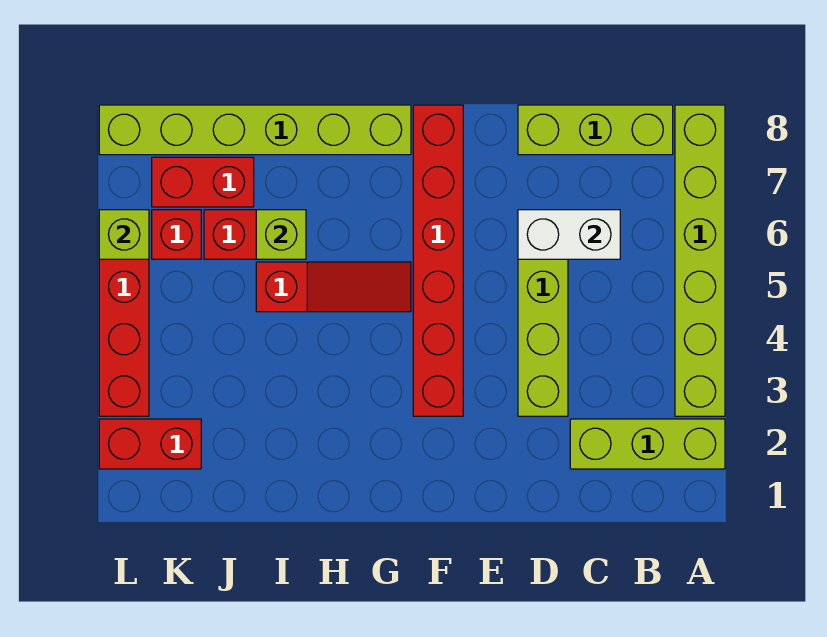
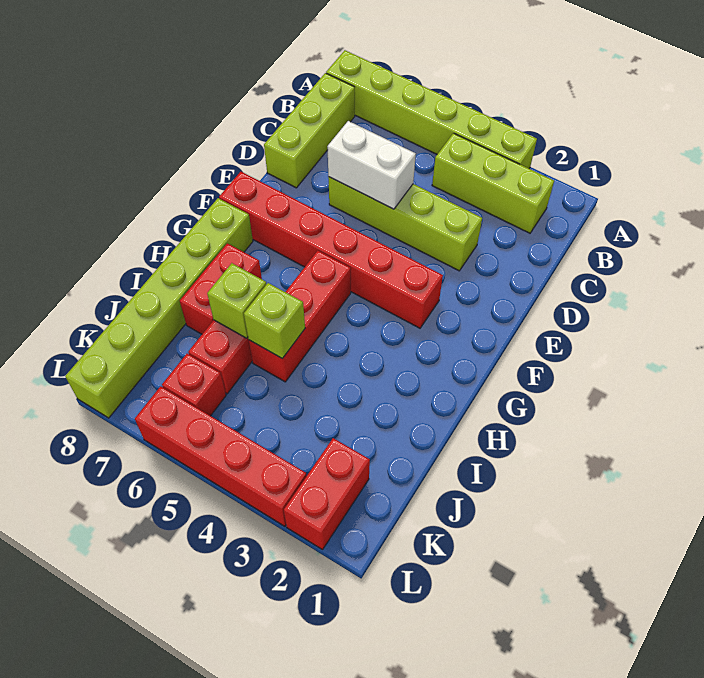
lime 1x3 brick [570,419,725,469] -> lime 1x3 brick turned to [432,133,554,233]
white 1x2 brick [518,210,620,259] -> white 1x2 brick turned to [327,121,416,209]
red 1x3 slope [256,262,411,312] -> red 1x3 brick [249,251,351,382]
red 1x2 brick [152,157,254,207] -> red 1x2 brick moved to [180,243,262,334]
lime 1x1 brick [99,210,149,259] -> lime 1x1 brick moved to [244,283,305,358]

